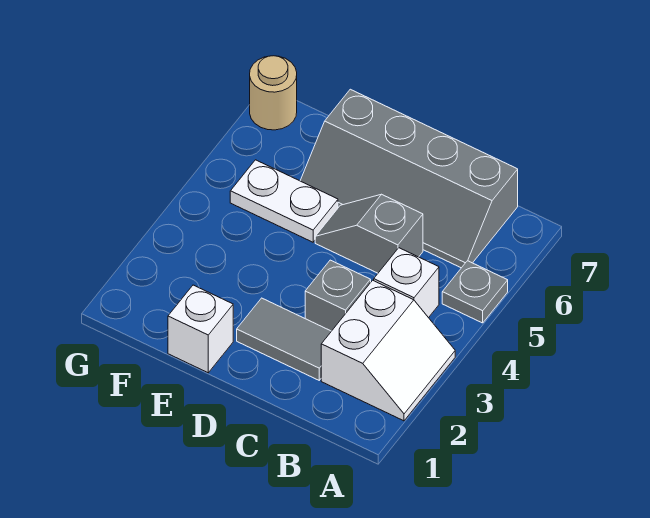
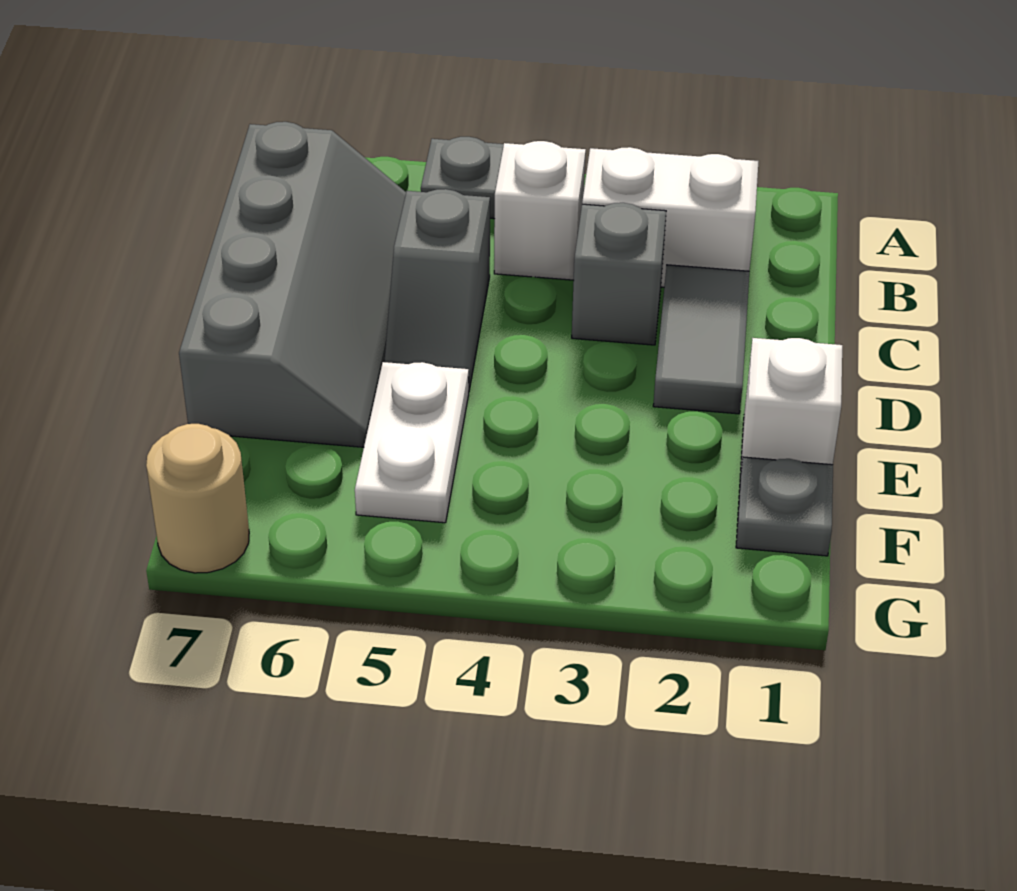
none -> grey 1x1 plate [736,457,833,556]

